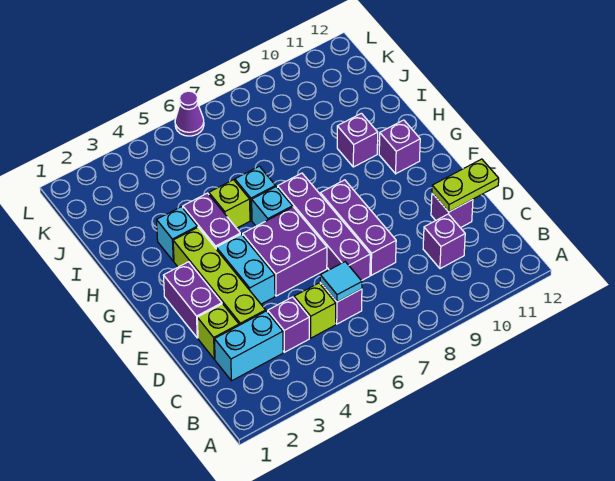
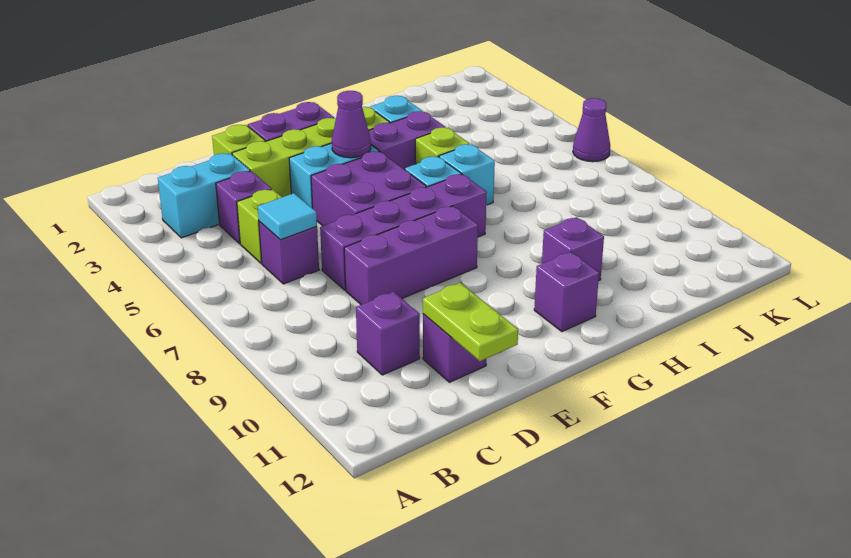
cyan 1x2 brick [214,311,283,381] -> cyan 1x2 brick turned to [158,153,250,238]
none -> purple 1x1 cone [332,91,371,158]

